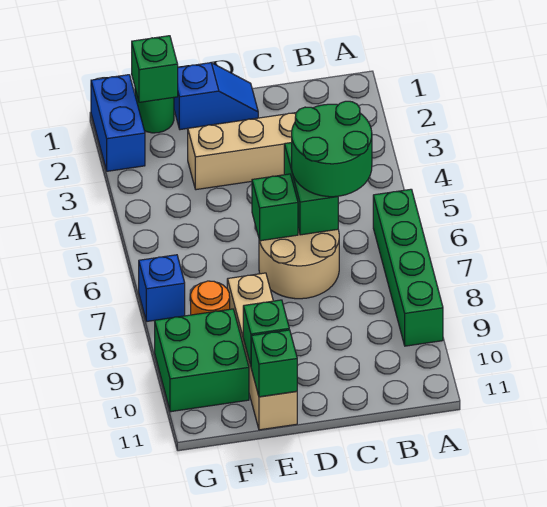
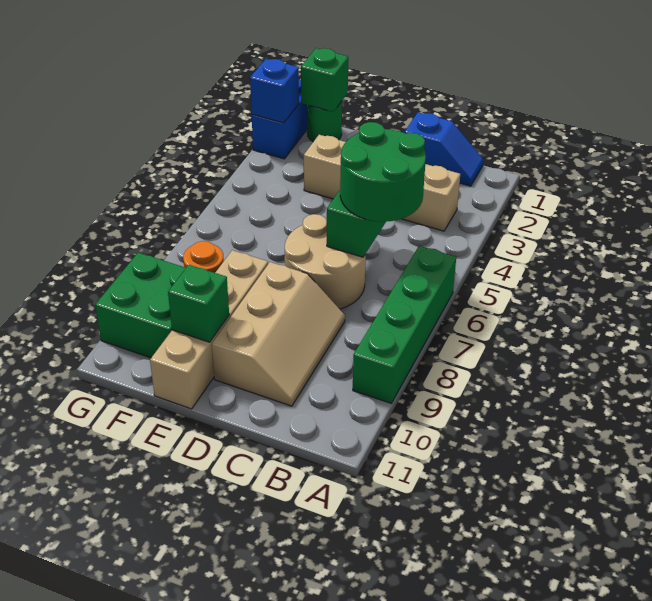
none -> tan 2x3 slope [212,262,345,406]
blue 1x2 slope [174,63,258,130] -> blue 1x2 slope moved to [404,112,483,186]
green 1x1 brick [252,174,298,241] -> none
green 1x1 brick [251,330,297,397] -> none
blue 1x1 brick [139,255,185,321] -> blue 1x1 brick moved to [250,59,299,123]

